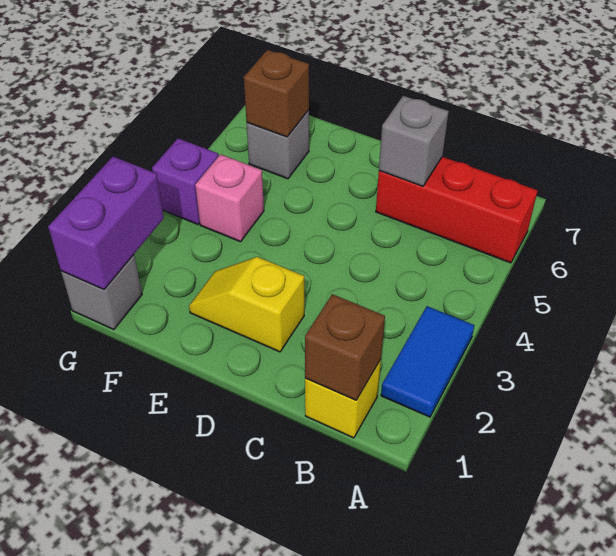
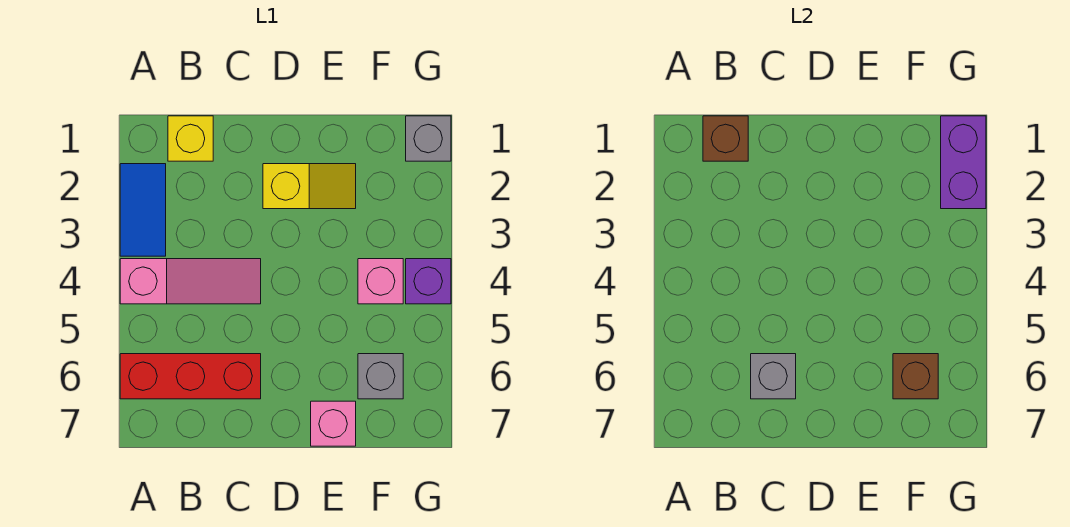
none -> pink 1x3 slope [120,259,261,304]
none -> pink 1x1 brick [311,401,356,446]

